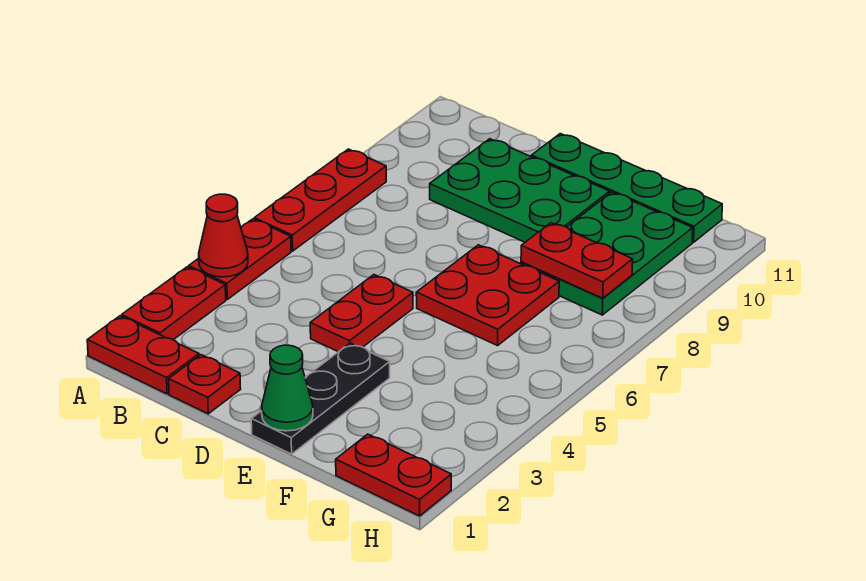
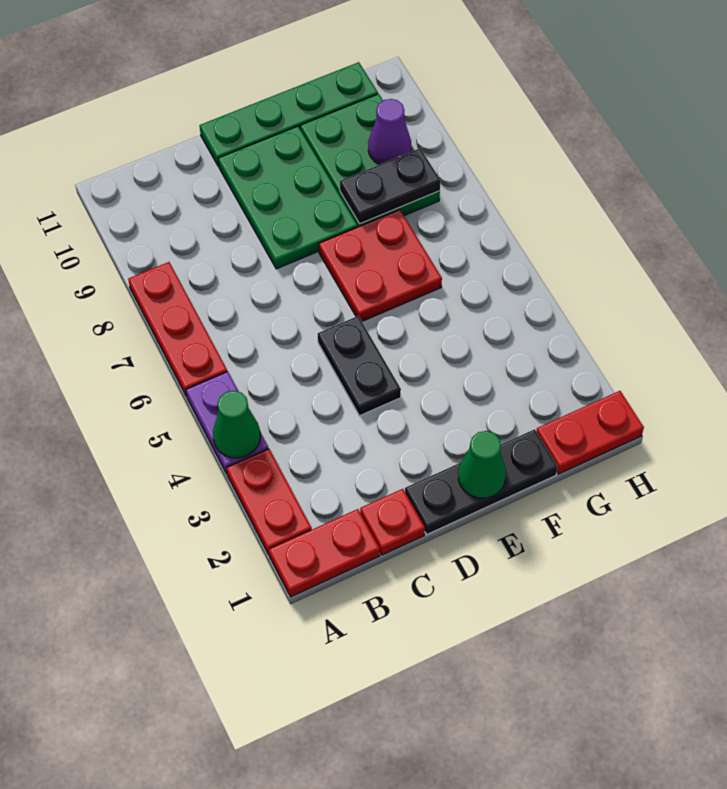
red 1x2 plate [189,219,291,299] -> purple 1x2 plate [186,372,269,474]
red 1x1 cone [199,194,248,277] -> green 1x1 cone [213,391,260,458]
green 2x3 plate [430,139,610,242] -> green 2x3 plate turned to [218,126,358,269]
red 1x2 plate [310,275,413,352] -> black 1x2 plate [318,316,401,416]
black 1x3 plate [251,343,390,454] -> black 1x3 plate turned to [405,429,558,534]
red 1x2 plate [521,223,633,298] -> black 1x2 plate [340,148,441,224]
none -> purple 1x1 cone [368,99,411,165]

